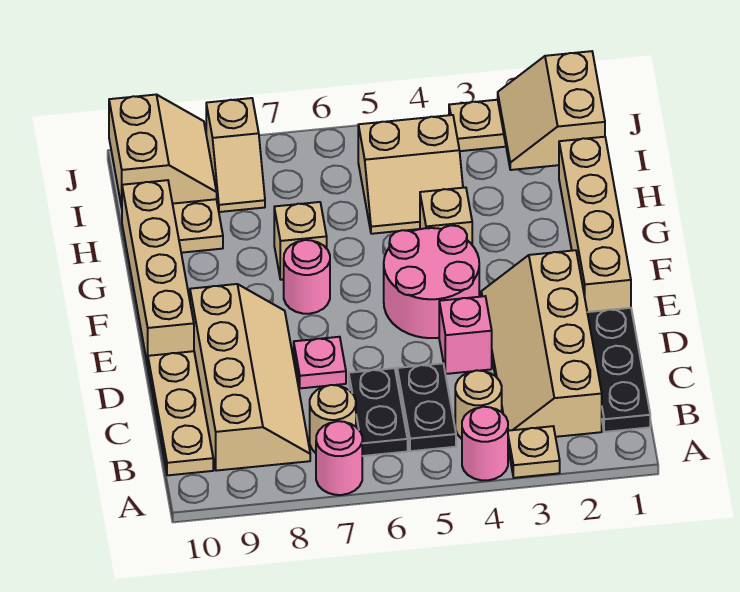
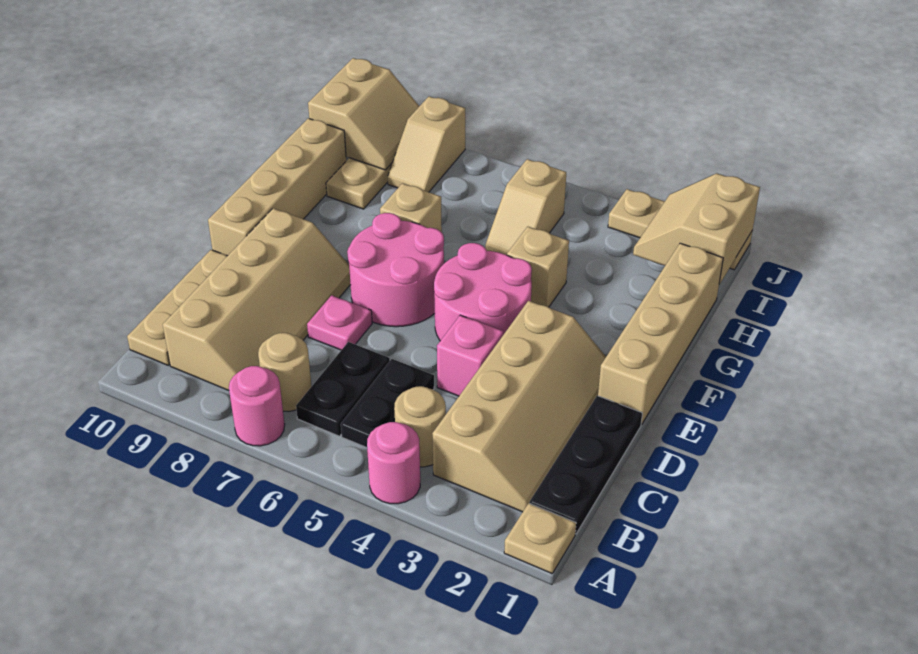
tan 1x1 plate [508,426,560,478] -> tan 1x1 plate moved to [504,503,576,573]
tan 2x4 slope [481,250,602,437] -> tan 2x4 slope turned to [432,301,606,512]
pink 1x1 round brick [284,240,330,314] -> pink 2x2 round brick [347,213,444,327]
tan 2x2 slope [358,115,463,234] -> tan 1x2 slope [485,159,566,255]

